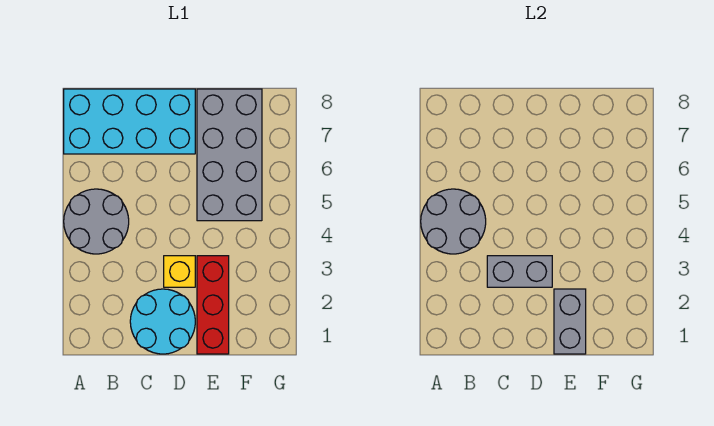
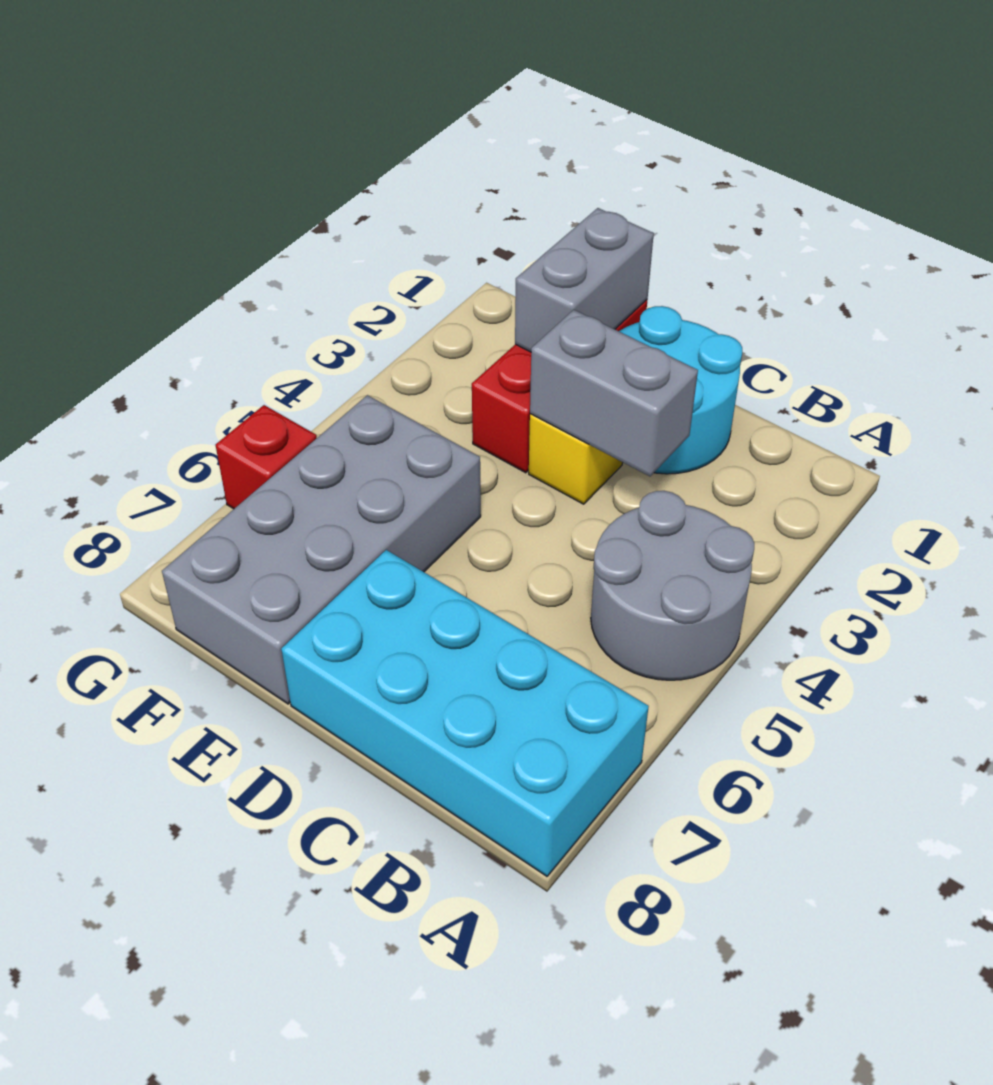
grey 2x2 round brick [421,189,486,254] -> none
none -> red 1x1 brick [216,405,317,509]

